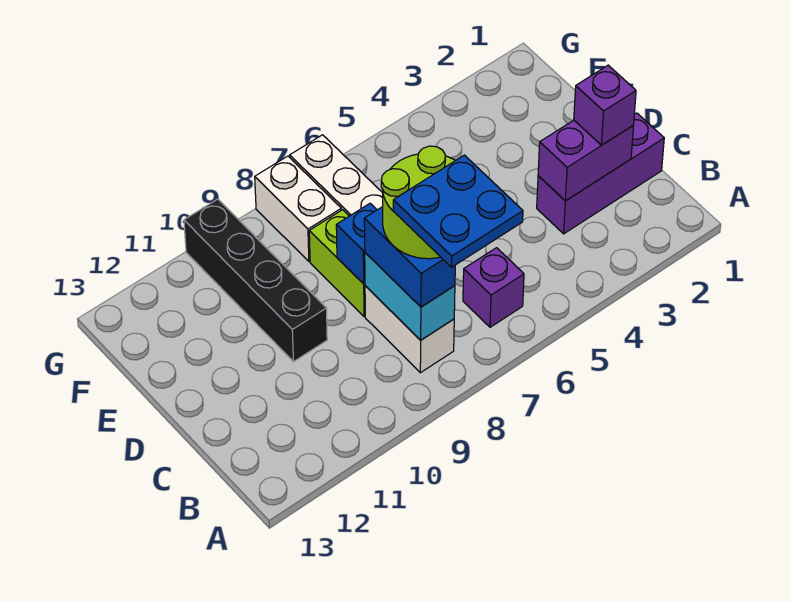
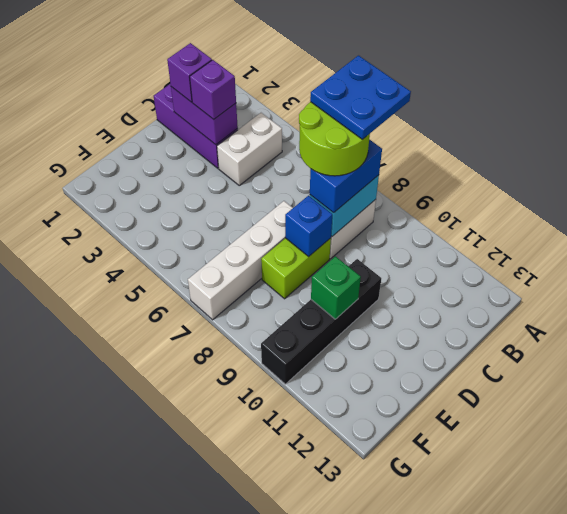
purple 1x1 brick [463,248,524,327] -> purple 1x1 brick moved to [190,60,236,119]
none -> green 1x1 brick [311,256,361,319]
white 1x2 brick [255,156,341,261] -> white 1x2 brick moved to [217,113,282,185]

